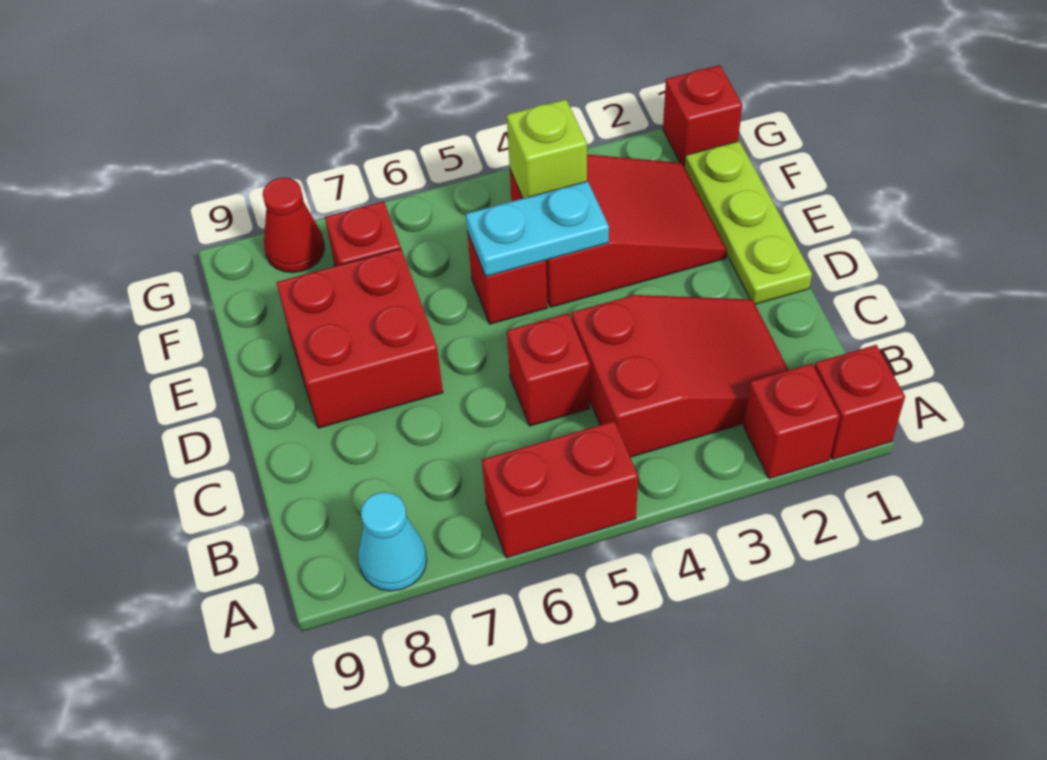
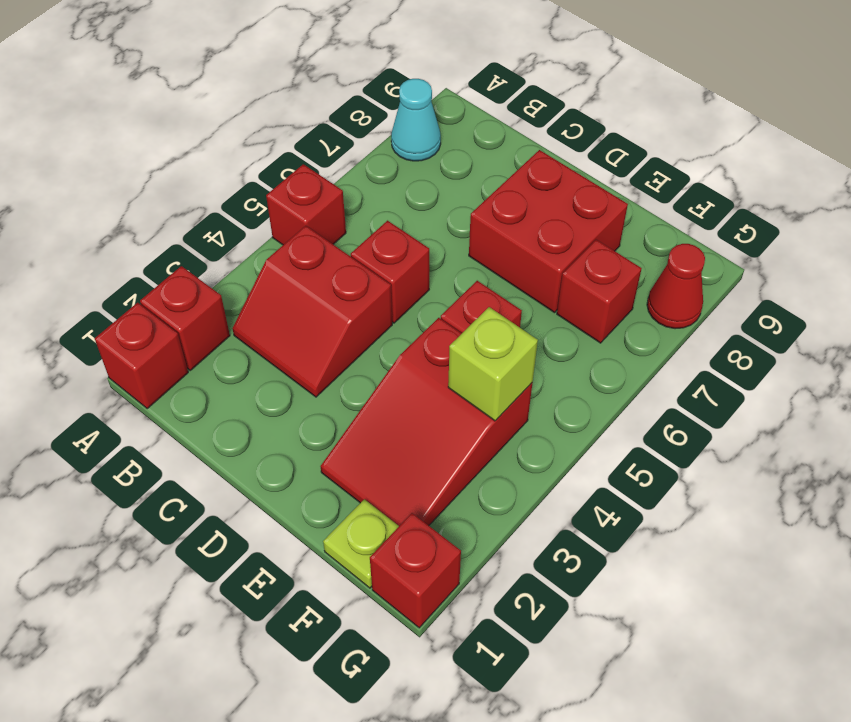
red 1x2 brick [482,421,638,558] -> red 1x1 brick [266,164,346,245]
red 2x3 slope [572,295,788,457] -> red 2x2 slope [232,226,392,397]
lime 1x3 plate [685,141,812,304] -> lime 1x1 plate [323,499,399,588]
cyan 1x2 plate [466,181,609,276] -> none

